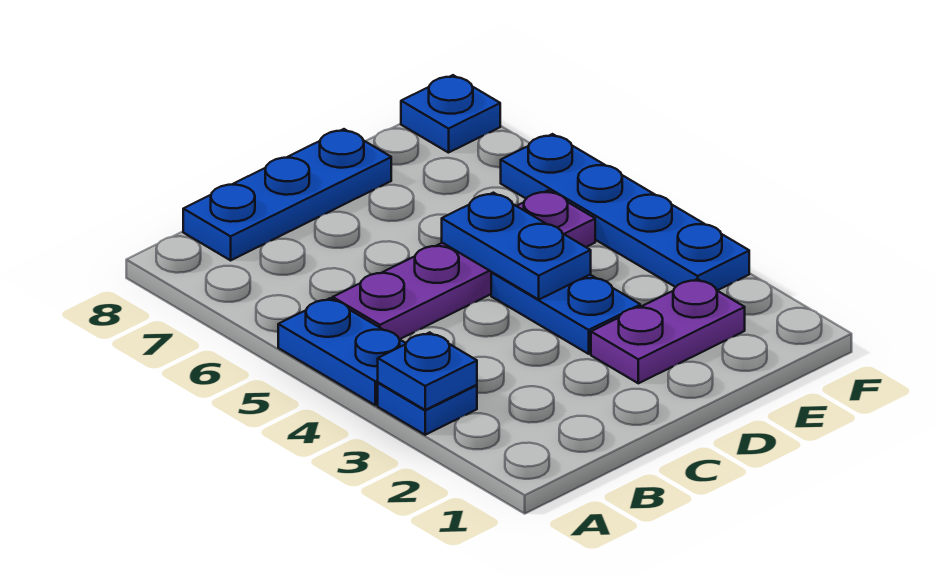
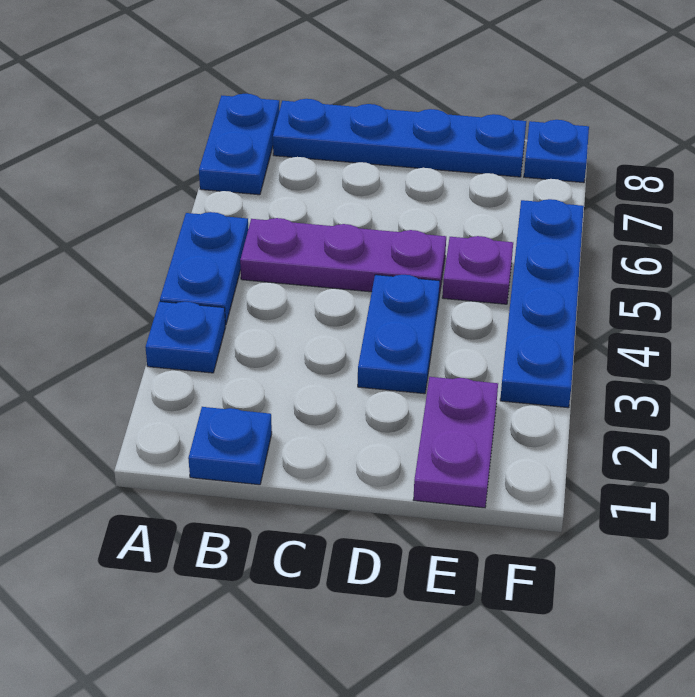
blue 1x1 plate [378,332,477,410] -> blue 1x1 plate moved to [188,407,272,485]
blue 1x3 plate [183,129,391,260] -> blue 1x4 plate [273,99,526,177]
purple 1x2 plate [591,279,745,383] -> purple 1x2 plate turned to [413,377,498,508]
blue 1x2 plate [442,193,591,299] -> blue 1x2 plate moved to [199,94,279,195]

